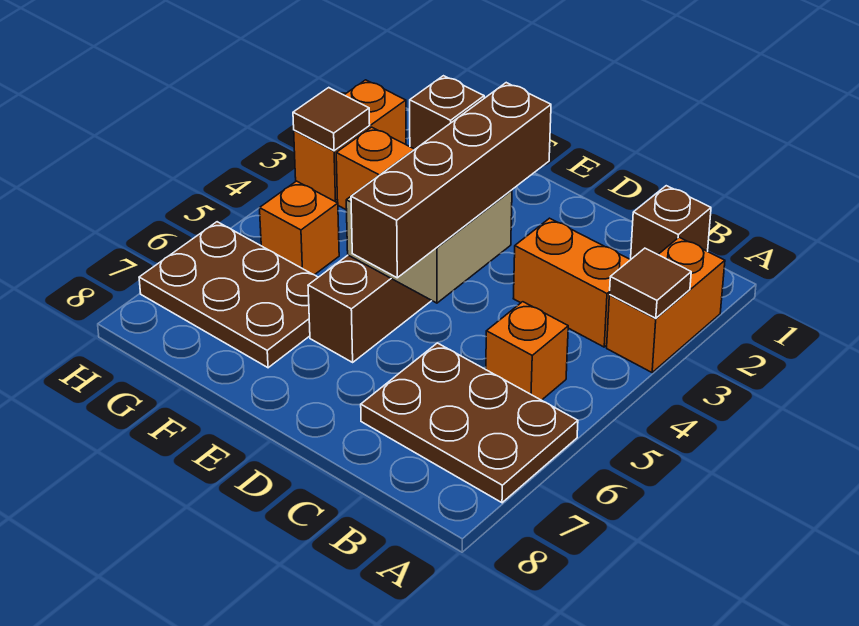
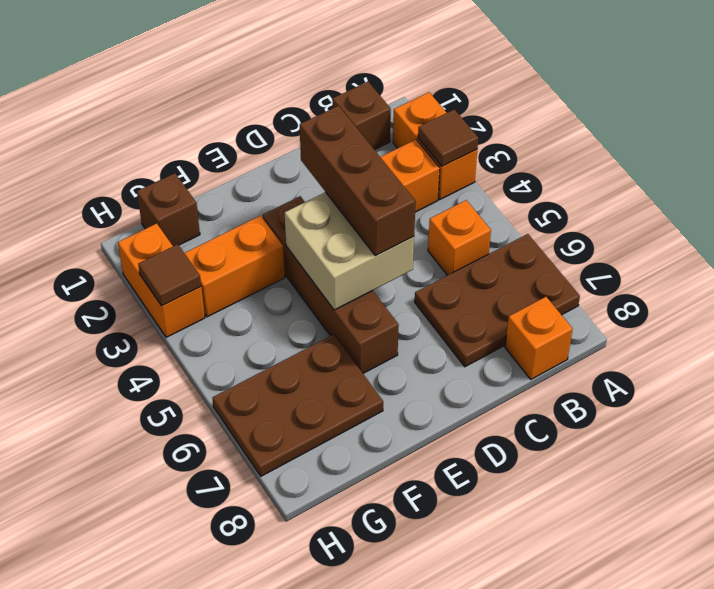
brown 1x4 brick [351,83,551,278] -> brown 1x3 brick [300,106,416,256]
orange 1x1 brick [260,181,339,275] -> orange 1x1 brick moved to [505,297,573,379]

